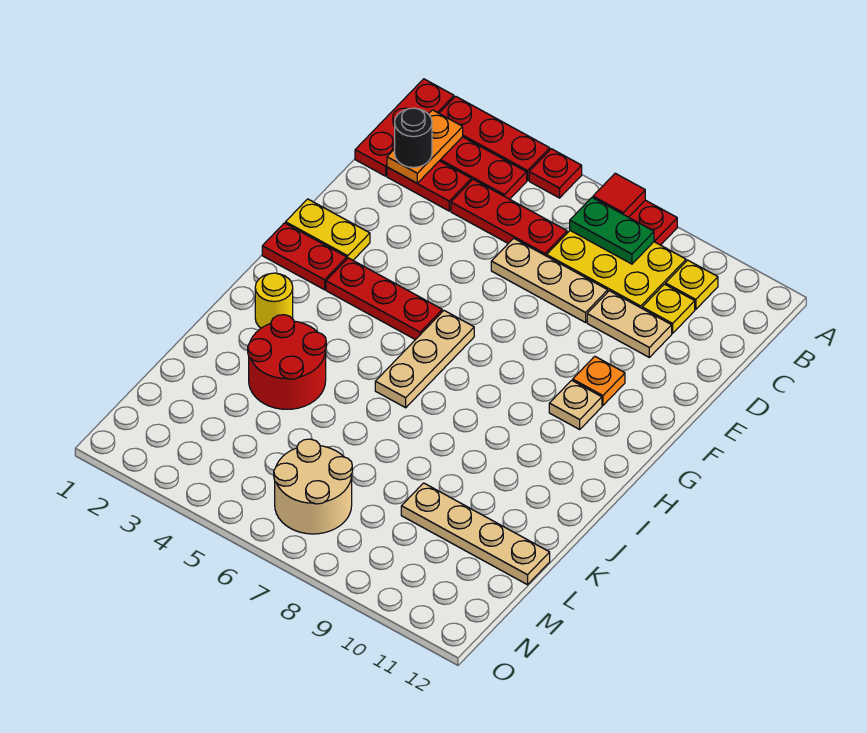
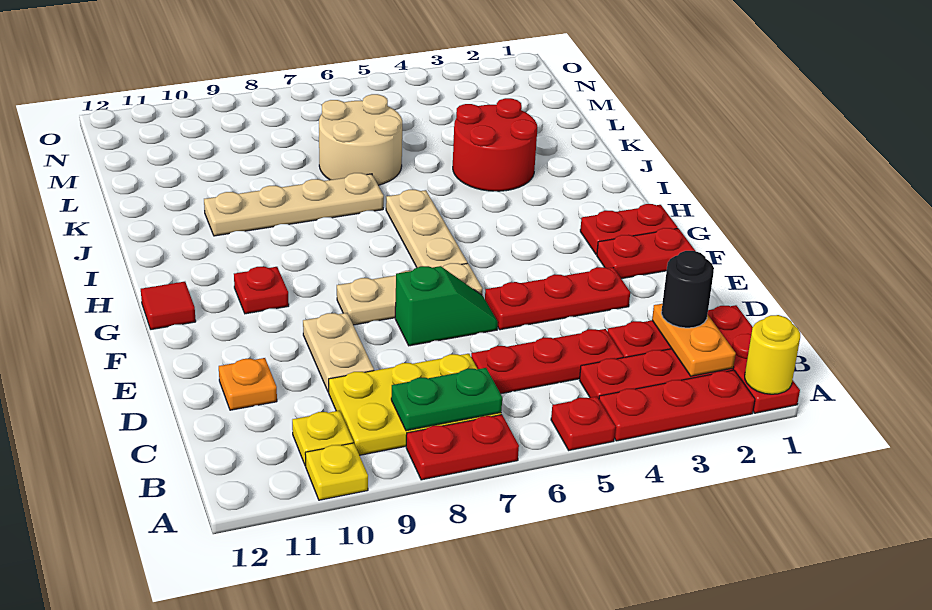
red 1x1 tile [593,173,645,217] -> red 1x1 tile moved to [141,282,196,330]
yellow 1x1 plate [642,284,695,333] -> yellow 1x1 plate moved to [305,443,368,500]
tan 1x3 plate [491,238,608,322] -> tan 1x3 plate moved to [337,263,482,325]
tan 1x2 plate [587,291,672,357] -> tan 1x2 plate turned to [303,313,374,392]
none -> green 1x2 slope [395,266,498,346]
yellow 1x2 plate [286,199,370,260] -> red 1x2 plate [597,228,695,279]
orange 1x1 plate [573,356,625,405] -> orange 1x1 plate moved to [219,358,277,410]
red 1x3 plate [326,258,442,340] -> red 1x3 plate moved to [485,267,630,330]
tan 1x1 plate [549,380,602,429] -> red 1x1 plate [234,267,289,314]
yellow 1x1 round brick [255,273,293,328] -> yellow 1x1 round brick moved to [745,315,800,394]
tan 1x4 plate [401,483,550,585] -> tan 1x4 plate moved to [204,173,384,236]
tan 2x2 round brick [274,439,352,534] -> tan 2x2 round brick moved to [319,94,402,185]

